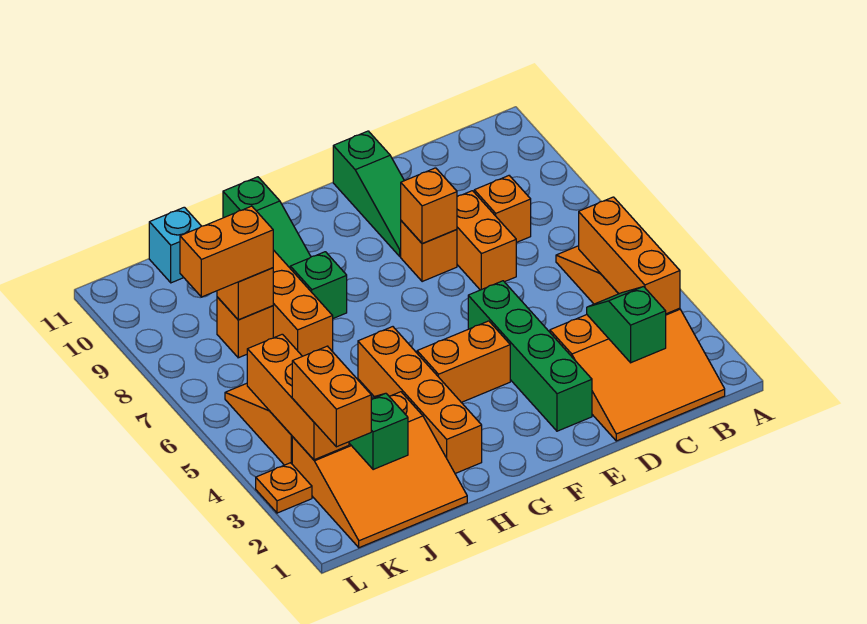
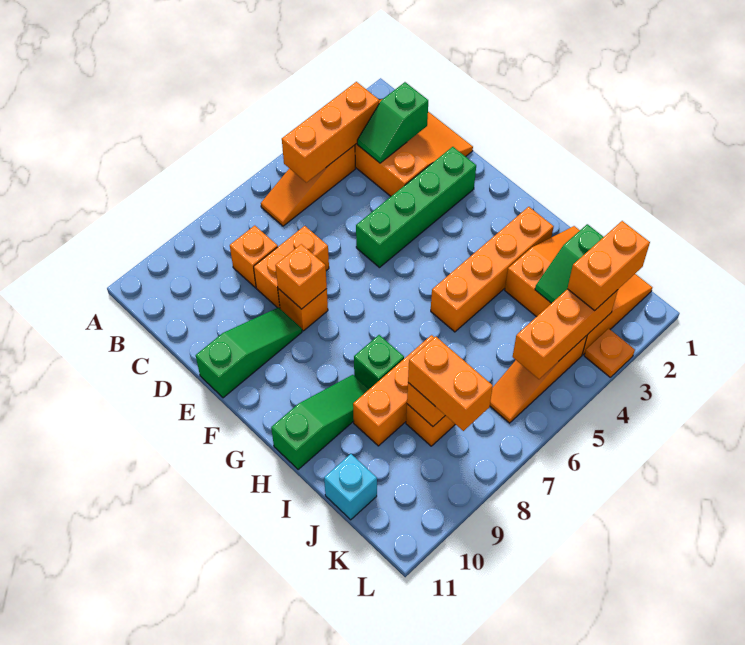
orange 1x2 brick [417,321,510,402] -> none

